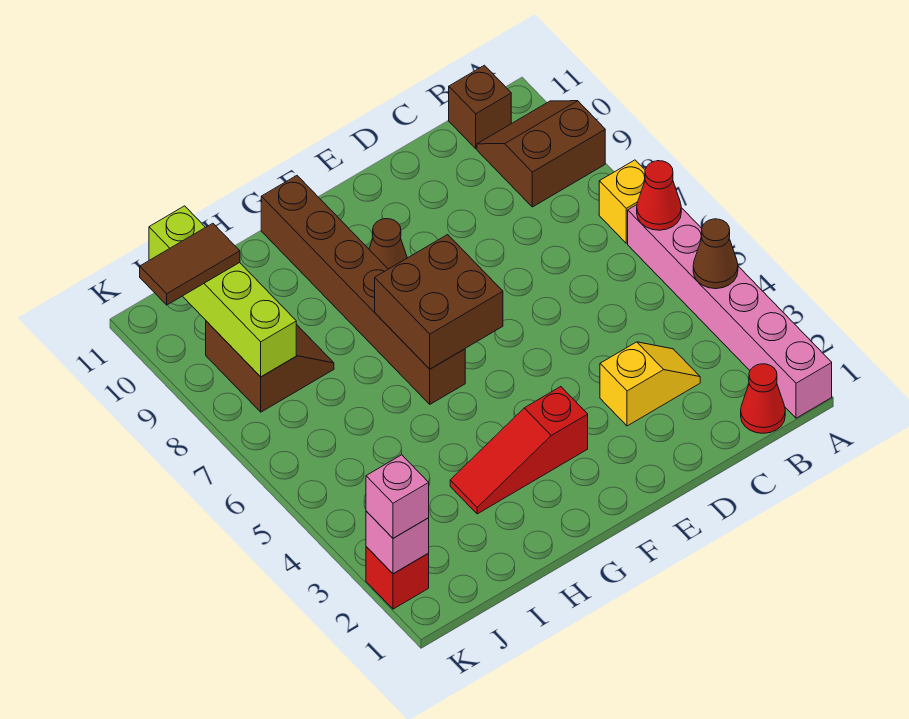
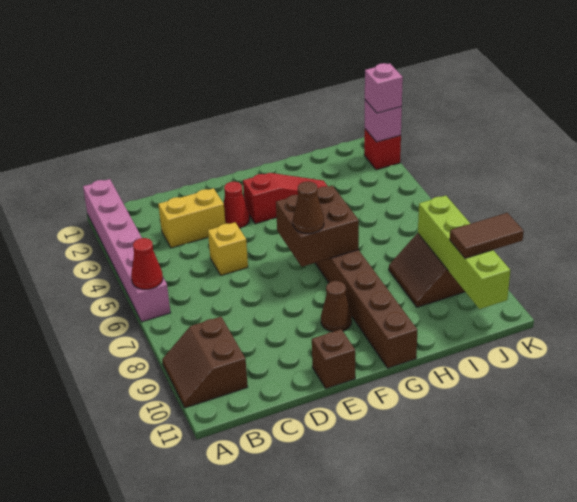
brown 1x1 cone [693,219,738,289] -> brown 1x1 cone moved to [293,181,324,233]
yellow 1x1 brick [599,160,645,243] -> yellow 1x1 brick moved to [208,222,248,275]
brown 2x2 slope [477,101,605,207] -> brown 2x2 slope turned to [162,317,248,408]
red 1x1 cone [741,364,785,433] -> red 1x1 cone moved to [223,182,250,228]
brown 1x1 brick [449,65,511,149] -> brown 1x1 brick moved to [312,329,355,389]
yellow 1x2 slope [600,342,700,426] -> yellow 1x2 brick [158,188,225,248]

